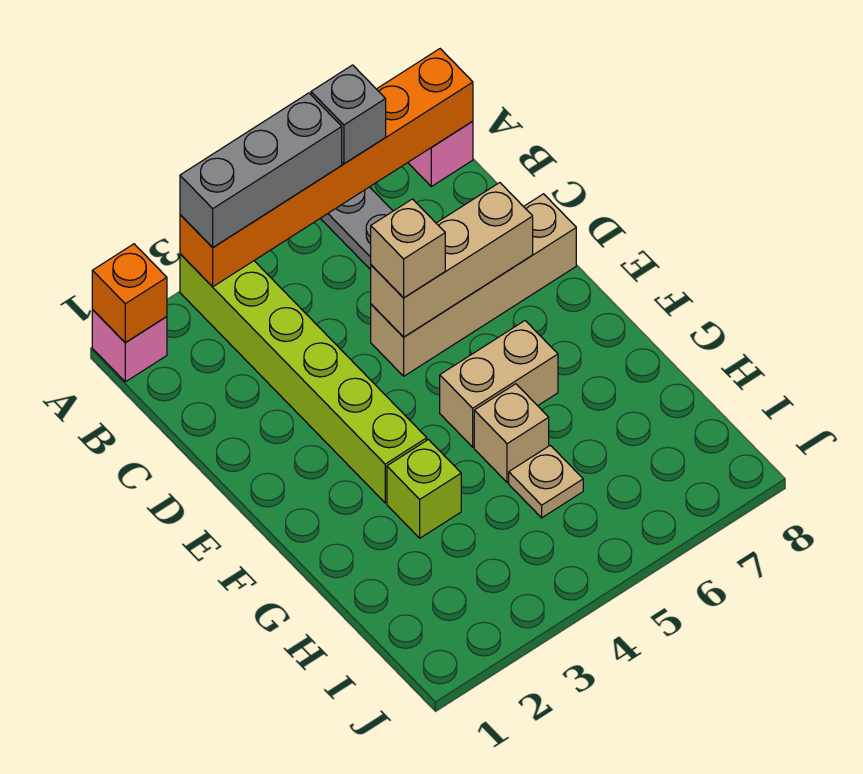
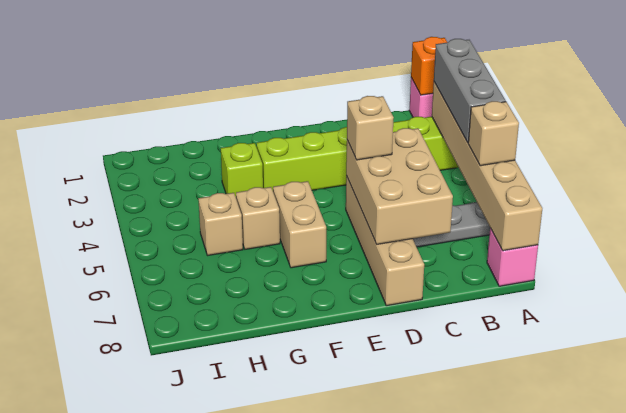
orange 1x6 brick [180,49,473,287] -> tan 1x6 brick [432,82,542,251]
grey 1x1 brick [311,65,386,164] -> tan 1x1 brick [468,101,519,166]
tan 1x3 brick [371,183,533,337] -> tan 2x3 brick [346,128,453,244]
tan 1x1 plate [509,445,583,518] -> tan 1x1 brick [198,193,243,256]

